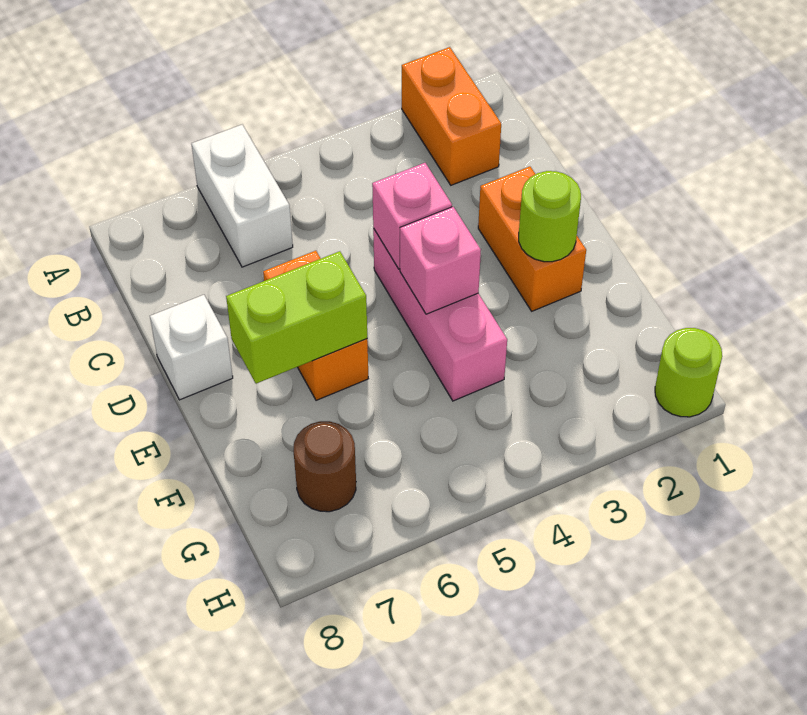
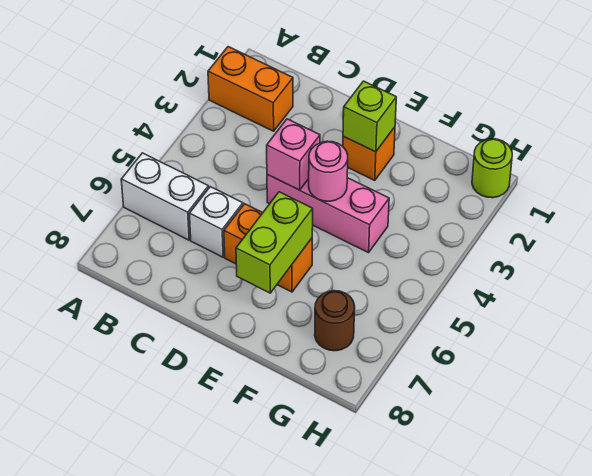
orange 1x2 brick [478,167,586,311] -> orange 1x1 brick [343,127,395,180]
white 1x1 brick [150,295,233,400] -> white 1x1 brick moved to [189,187,243,257]
lime 1x1 round brick [519,171,581,262] -> lime 1x1 brick [343,81,396,152]
pink 1x1 brick [400,207,481,314] -> pink 1x1 round brick [309,141,348,201]

